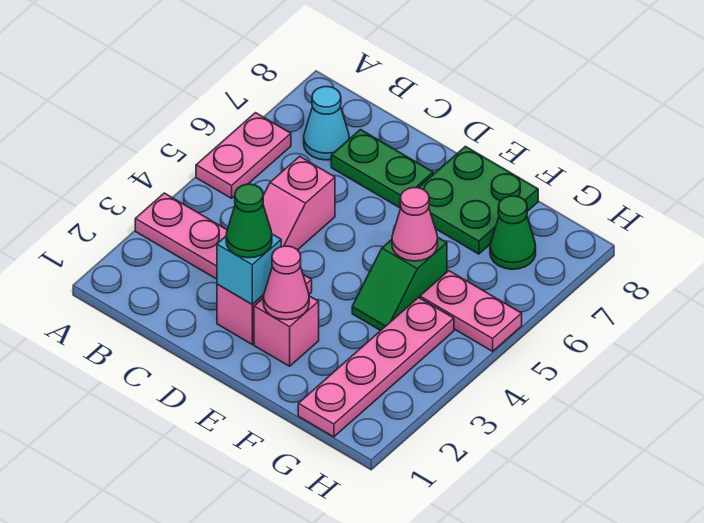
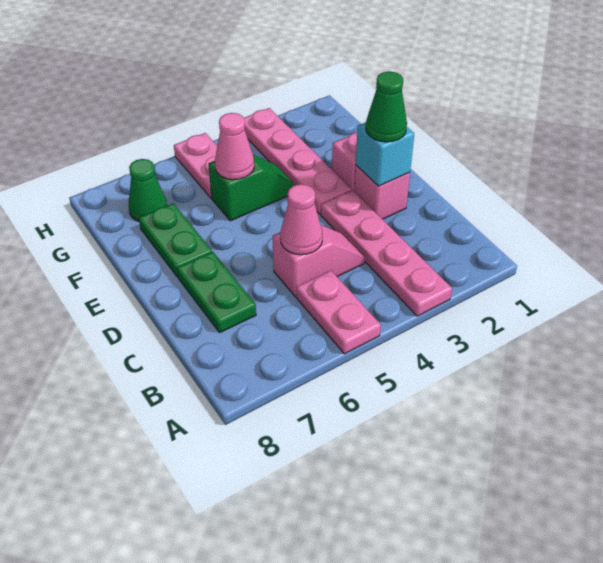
pink 1x2 plate [196,113,291,198] -> pink 1x2 plate turned to [296,270,381,354]
cyan 1x1 cone [304,87,349,160] -> none
pink 1x1 cone [263,246,309,320] -> pink 1x1 cone moved to [280,184,323,255]
green 2x2 plate [419,146,538,254] -> green 1x2 plate [139,203,212,277]
pink 1x4 plate [298,298,454,437] -> pink 1x4 plate turned to [244,108,352,214]

